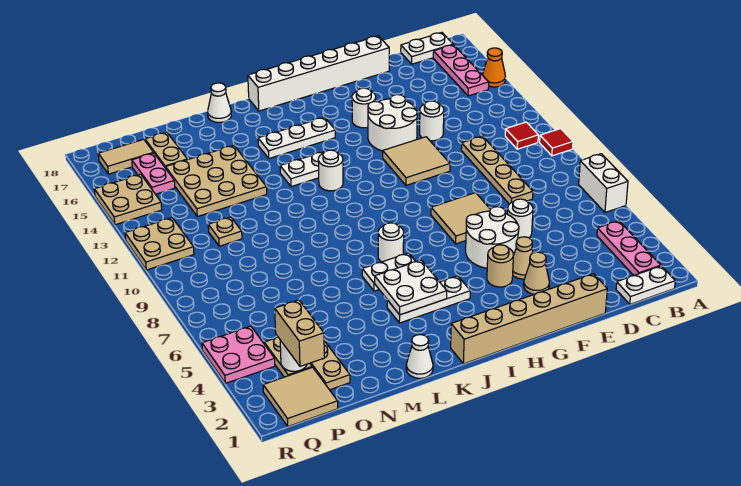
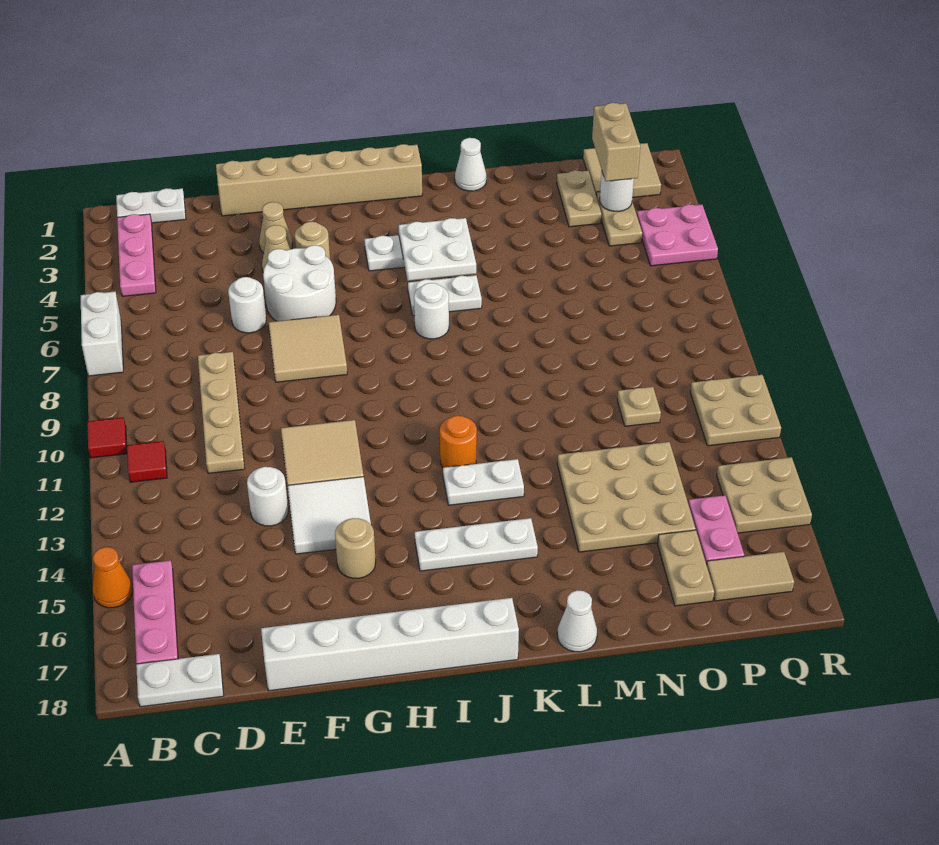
white 2x2 round brick [368,95,417,151] -> white 2x2 tile [288,477,371,554]
white 1x1 round brick [352,88,376,128] -> tan 1x1 round brick [335,518,376,578]
white 1x1 round brick [318,150,343,191] -> orange 1x1 round brick [440,416,477,468]

